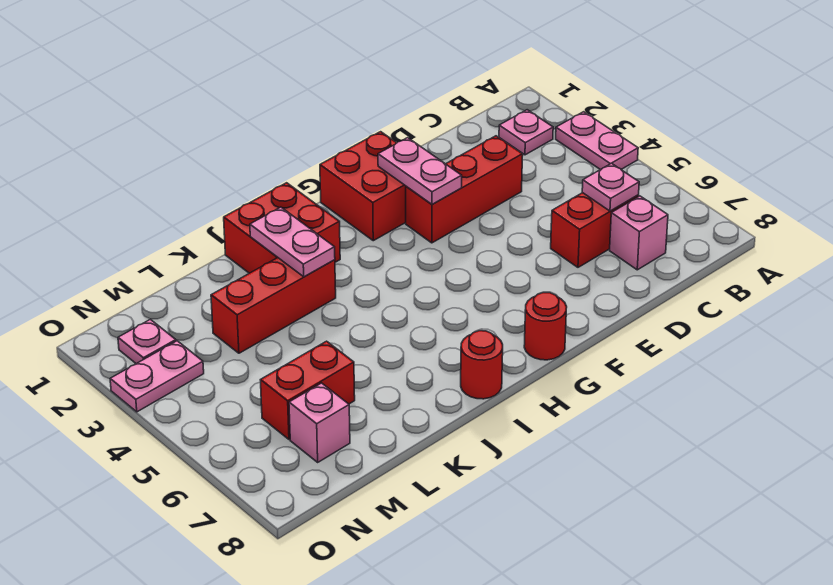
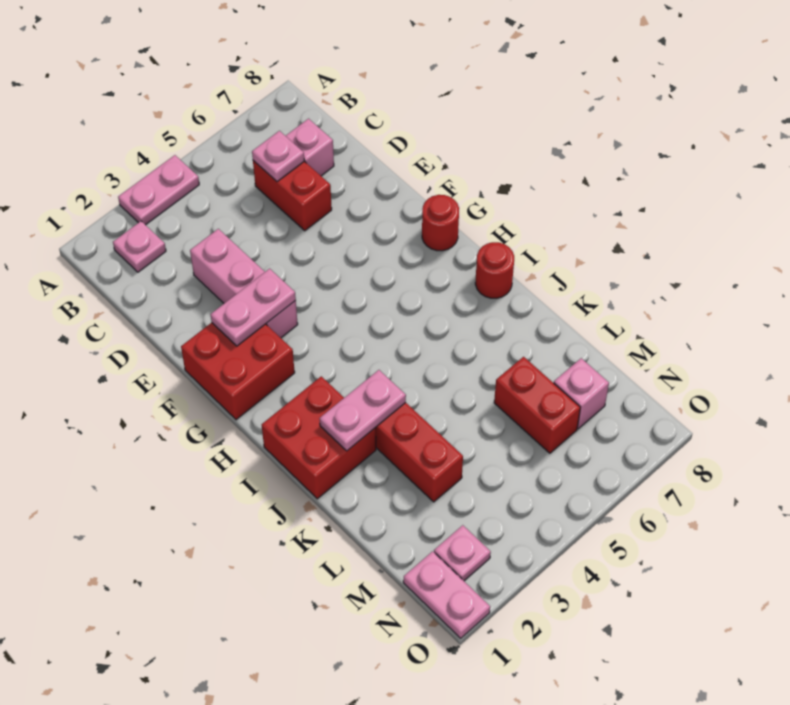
red 1x3 brick [406,136,523,243] -> pink 1x3 brick [190,229,298,338]
pink 1x2 plate [110,341,204,412] -> pink 1x2 plate moved to [403,551,490,638]

